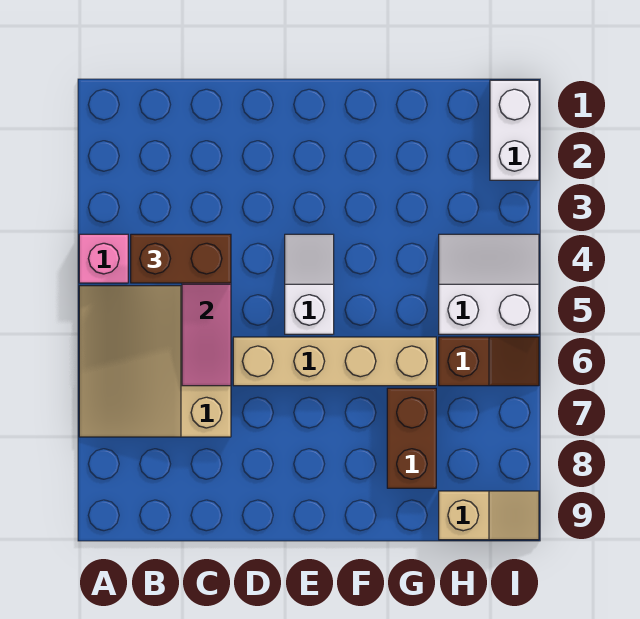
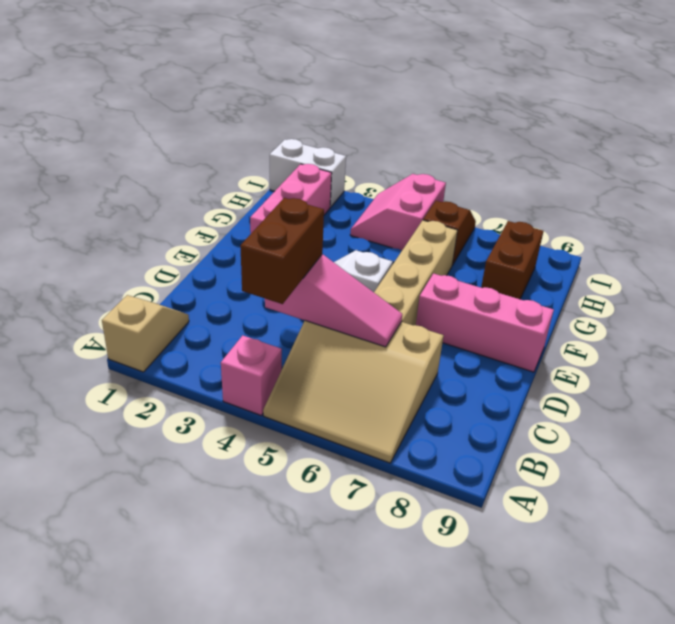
none -> pink 1x3 brick [416,274,554,372]
none -> pink 1x3 brick [250,164,332,233]
brown 1x2 brick [387,388,436,488] -> brown 1x2 brick turned to [481,221,543,299]
white 2x2 slope [439,234,539,334] -> pink 2x2 slope [350,174,446,250]
tan 1x2 slope [439,491,539,540] -> tan 1x2 slope moved to [102,295,189,372]

